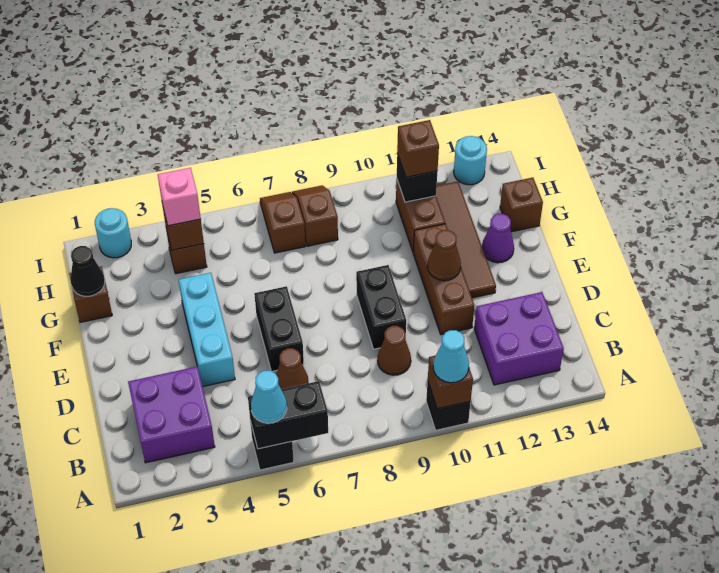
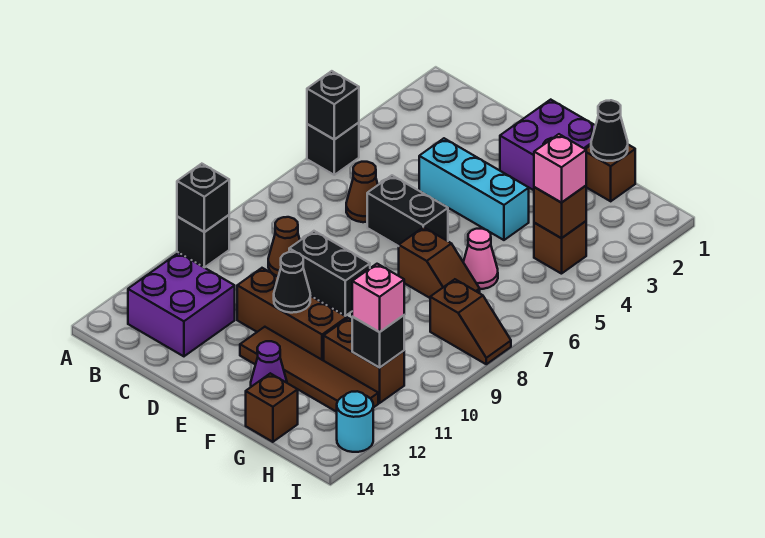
black 1x2 brick [248,381,328,449] -> black 1x1 brick [307,71,359,140]
cyan 1x1 cone [251,371,287,423] -> none
brown 1x1 brick [428,355,473,409] -> black 1x1 brick [177,164,229,232]
cyan 1x1 cone [433,330,469,383] -> none
purple 2x2 brick [128,367,215,463] -> purple 2x2 brick moved to [500,100,596,190]
brown 1x1 cone [427,230,461,281] -> black 1x1 cone [274,252,310,313]
none -> pink 1x1 cone [463,229,498,289]
brown 1x2 slope [260,192,305,253] -> brown 1x2 slope moved to [399,227,480,298]
brown 1x1 brick [397,120,439,177] -> pink 1x1 brick [352,264,404,332]
cyan 1x1 round brick [95,208,131,258] -> none

